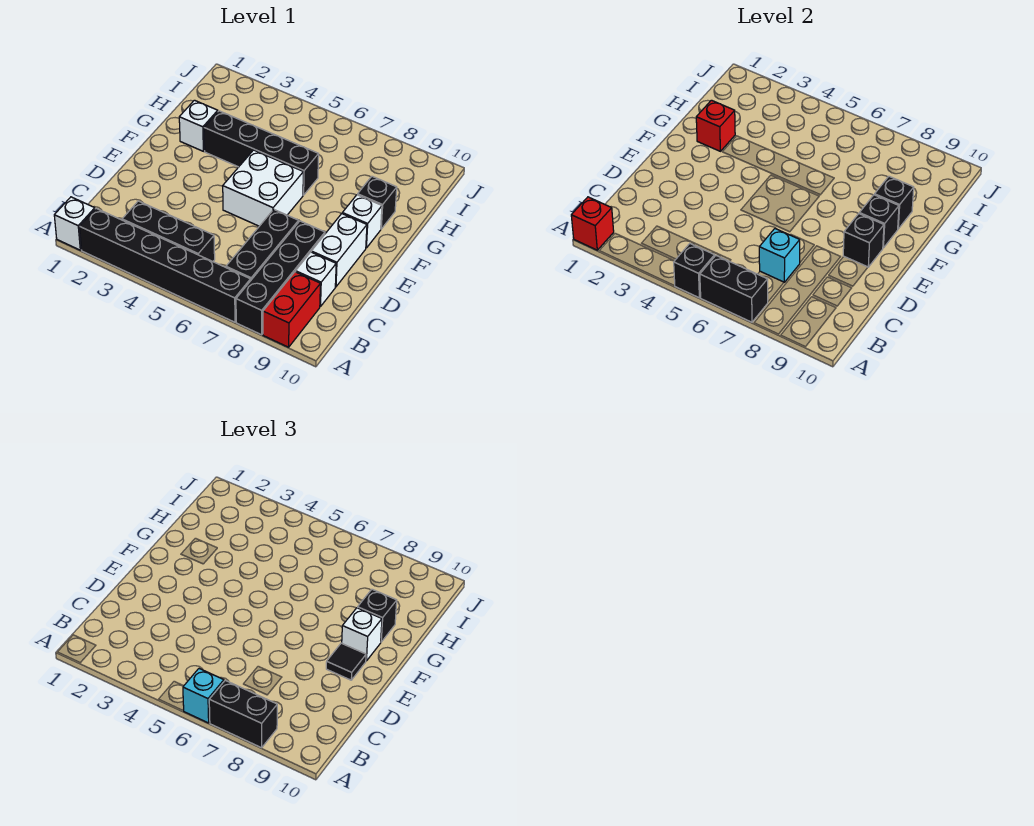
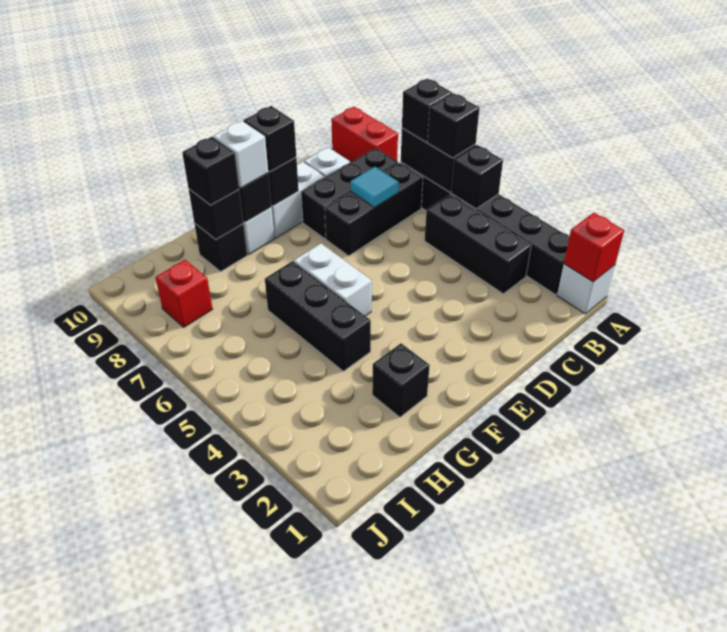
cyan 1x1 brick [183,669,224,723] -> black 1x1 brick [427,93,479,158]
black 1x2 brick [209,680,277,748] -> black 1x1 brick [402,79,452,142]
black 1x4 brick [236,221,325,335] -> black 1x3 brick [301,148,398,239]
red 1x2 brick [263,272,320,347] -> red 1x2 brick turned to [331,107,398,162]
cyan 1x1 brick [759,229,800,282] -> cyan 1x1 tile [351,167,399,207]
white 2x2 brick [223,150,303,226] -> white 1x2 brick [294,243,372,316]
black 1x1 tile [326,643,366,680] -> black 1x1 brick [243,106,296,172]
white 1x1 brick [179,100,218,151] -> black 1x1 brick [372,343,430,417]
red 1x1 brick [696,100,735,151] -> red 1x1 brick moved to [155,260,212,327]
black 1x4 brick [204,111,319,195] -> black 1x3 brick [265,261,371,371]

